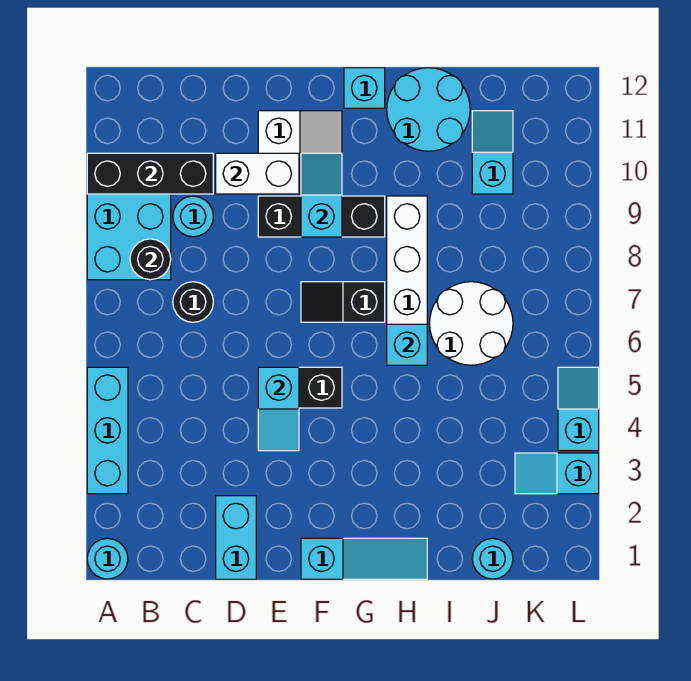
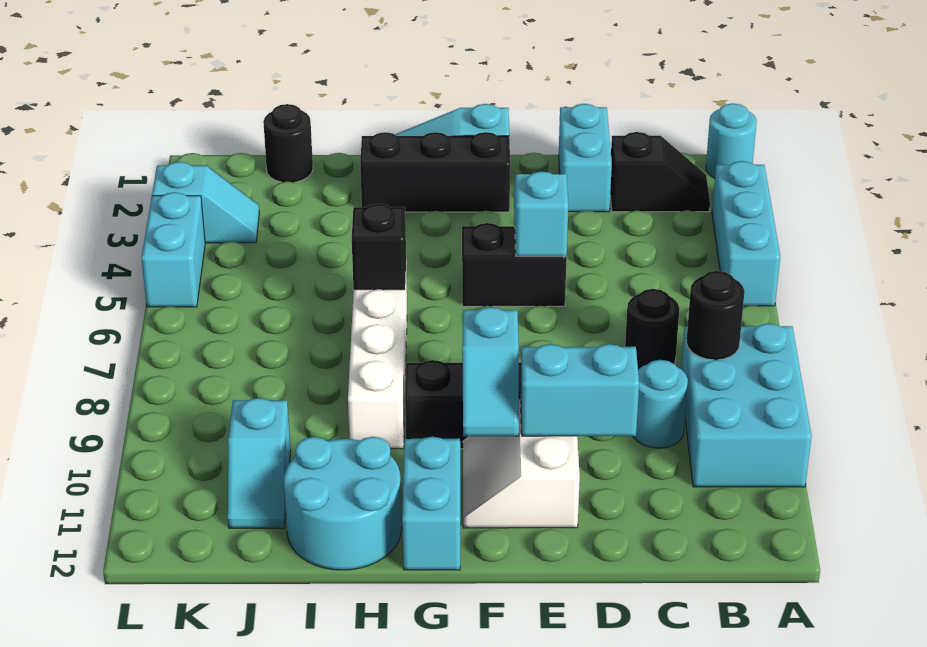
black 1x3 brick [87,153,213,194] -> black 1x3 brick moved to [360,132,510,212]
white 1x2 brick [216,153,299,194] -> cyan 1x2 brick [520,344,639,436]
black 1x2 slope [301,282,385,322] -> black 1x2 slope moved to [610,132,710,212]
cyan 1x1 brick [344,68,385,108] -> cyan 1x2 brick [402,437,460,570]
cyan 1x1 brick [387,324,427,365] -> black 1x1 brick [352,204,406,290]
white 2x2 round brick [430,282,513,365] -> none
cyan 1x1 round brick [472,538,513,579] -> black 1x1 round brick [263,104,313,182]
cyan 1x2 slope [558,367,599,451] -> cyan 1x2 brick [141,192,205,307]

